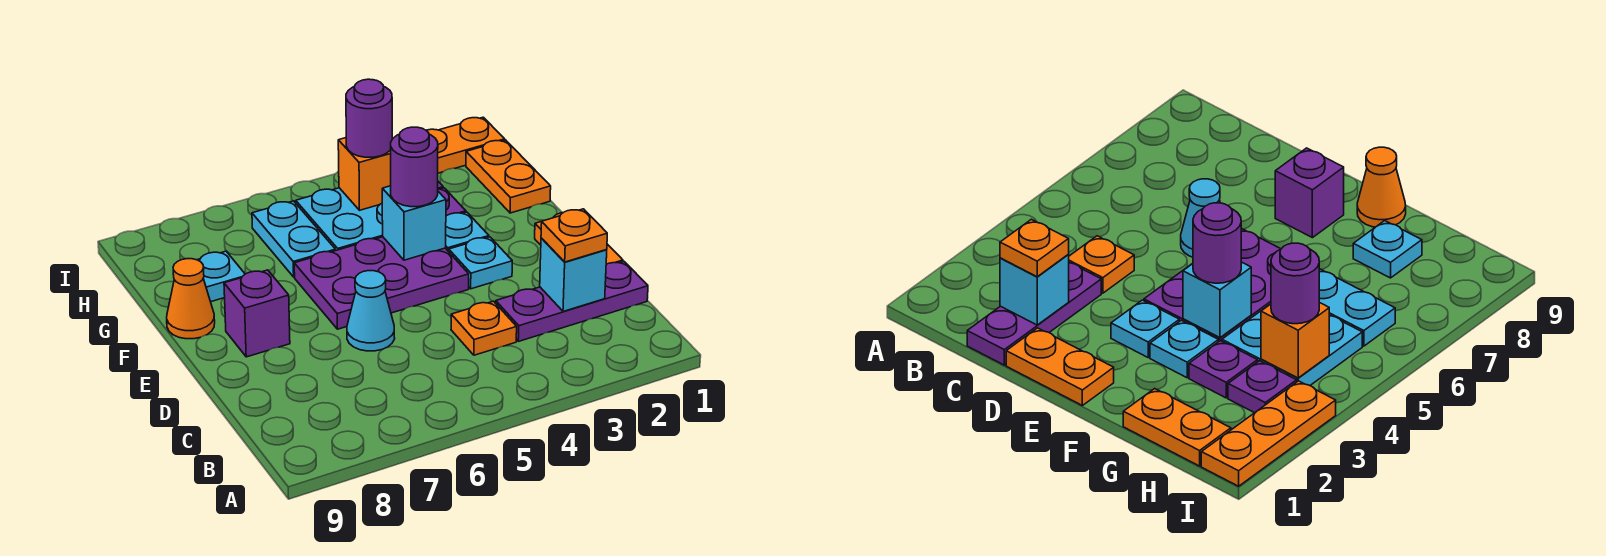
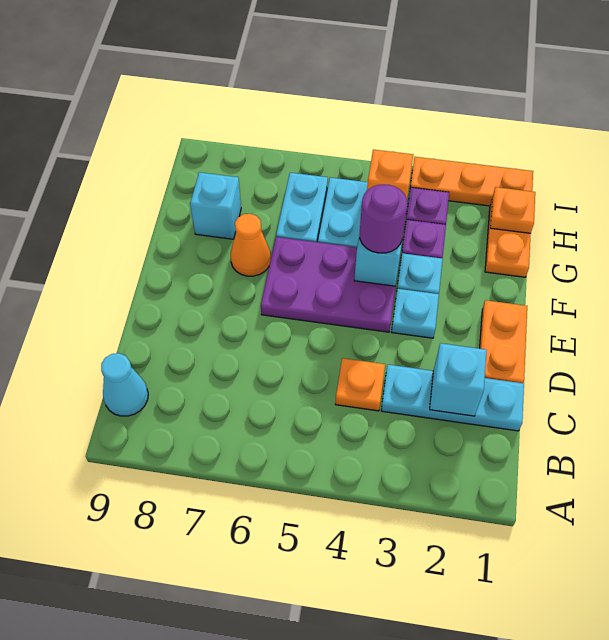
purple 1x3 plate [496,261,648,341] -> cyan 1x3 plate [381,365,524,431]
orange 1x1 plate [541,209,607,262] -> orange 1x1 plate moved to [490,187,535,233]
cyan 1x1 cone [347,271,395,351] -> cyan 1x1 cone moved to [101,353,148,416]
purple 1x1 brick [224,270,290,357] -> none
orange 1x1 cone [167,259,215,339] -> orange 1x1 cone moved to [231,214,271,276]
cyan 1x1 plate [198,251,245,302] -> cyan 1x1 brick [190,172,241,239]
purple 1x1 round brick [346,79,392,157] -> none

